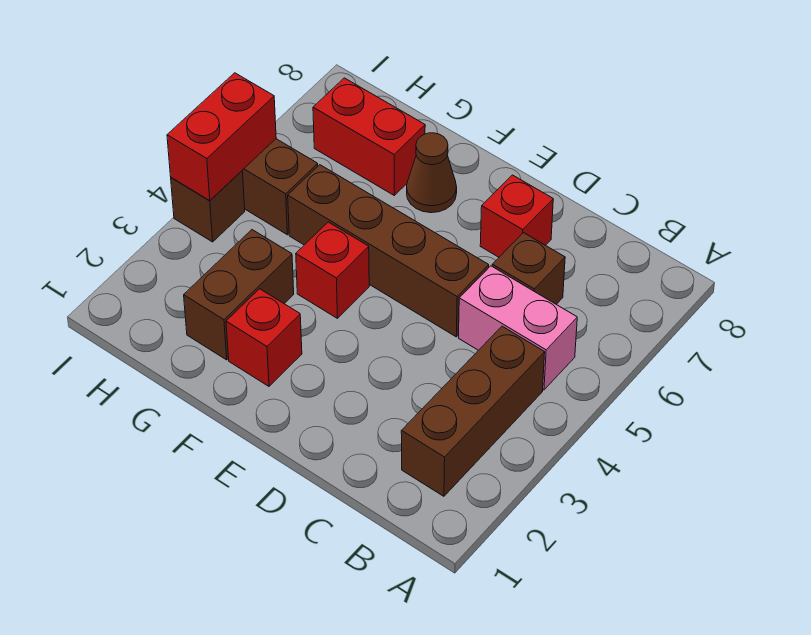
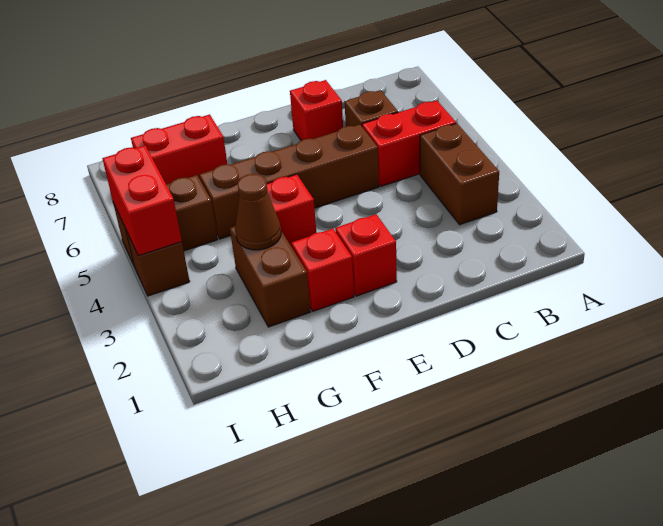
brown 1x3 brick [401,326,545,496] -> brown 1x2 brick [420,124,499,225]
pink 1x2 brick [459,266,577,390] -> red 1x2 brick [362,101,456,186]
none -> red 1x1 brick [335,214,397,296]
brown 1x1 cone [407,133,457,213] -> brown 1x1 cone moved to [235,174,281,250]

